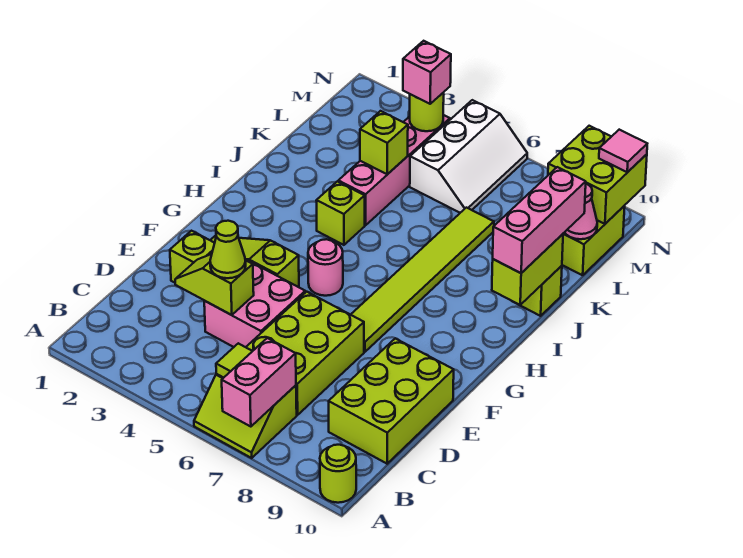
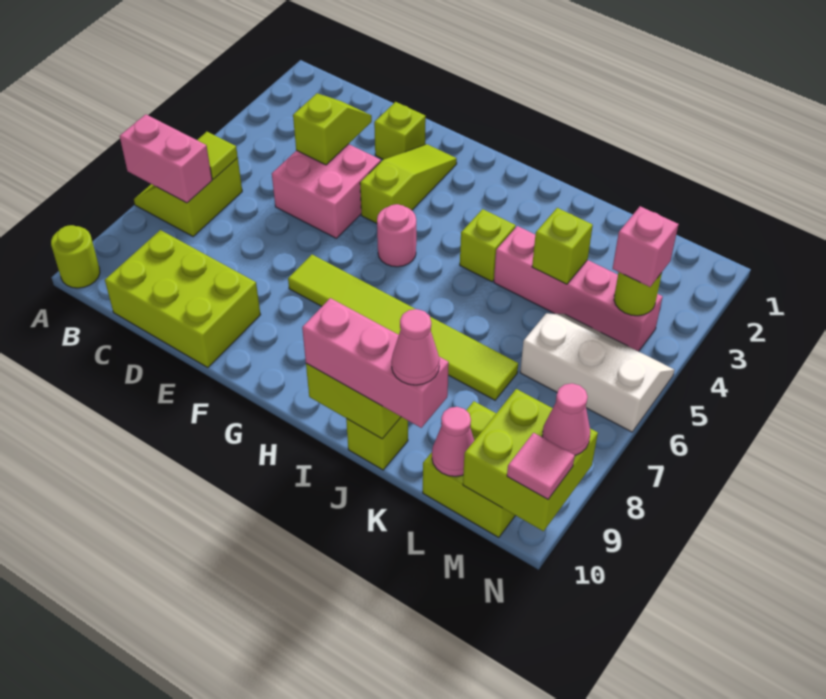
lime 2x3 brick [246,292,364,415] -> none
lime 1x1 cone [210,221,246,278] -> none
none -> pink 1x1 cone [391,309,440,385]
white 2x3 slope [410,100,527,213] -> white 2x3 slope turned to [520,313,674,432]
none -> pink 1x1 cone [542,383,590,455]

